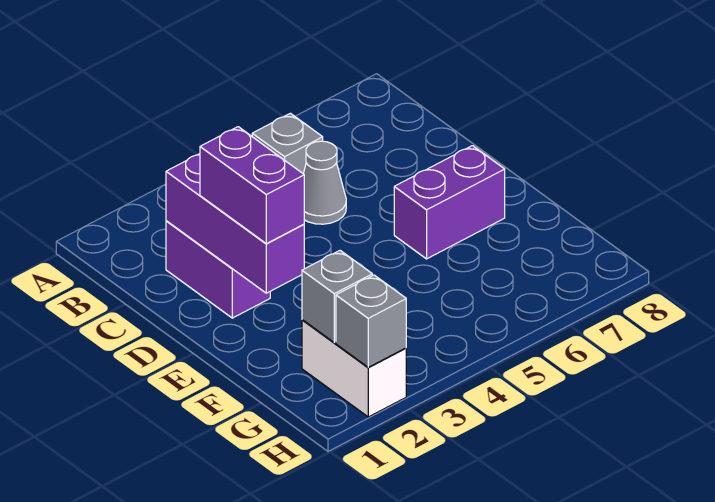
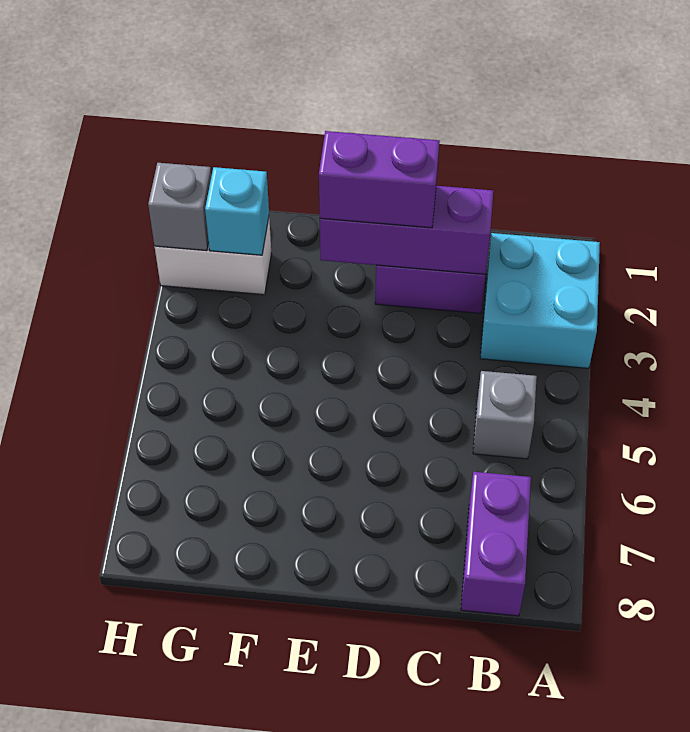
none -> cyan 2x2 brick [480,233,600,368]
grey 1x1 cone [303,141,346,224] -> none
purple 1x2 brick [394,146,505,259] -> purple 1x2 brick moved to [461,472,531,616]
grey 1x1 brick [302,251,372,343] -> cyan 1x1 brick [205,167,269,255]

